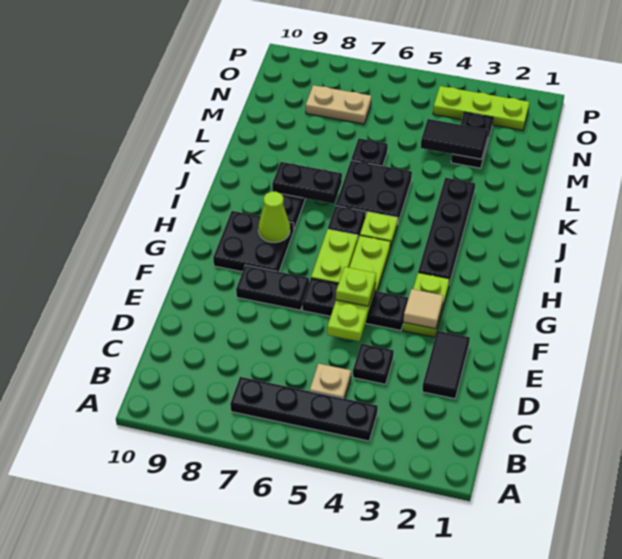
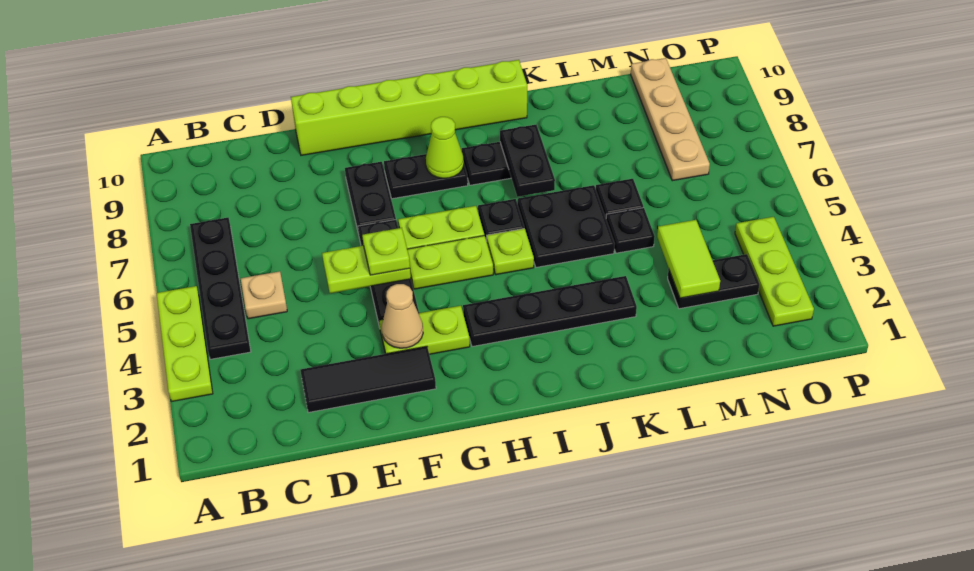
none -> lime 1x3 plate [157,286,213,402]
black 1x2 tile [422,331,470,399] -> black 1x3 tile [300,346,436,413]
black 1x1 plate [353,344,394,384] -> black 1x1 plate moved to [606,208,655,253]
none -> lime 1x6 brick [291,60,527,155]
tan 1x1 tile [403,289,443,329] -> tan 1x1 cone [382,284,423,348]
black 2x2 plate [213,211,294,272] -> black 1x2 plate [384,154,468,199]
black 1x2 tile [421,119,488,160] -> lime 1x2 tile [657,220,720,298]
tan 1x2 plate [306,85,371,124] -> tan 1x4 plate [631,58,710,181]

